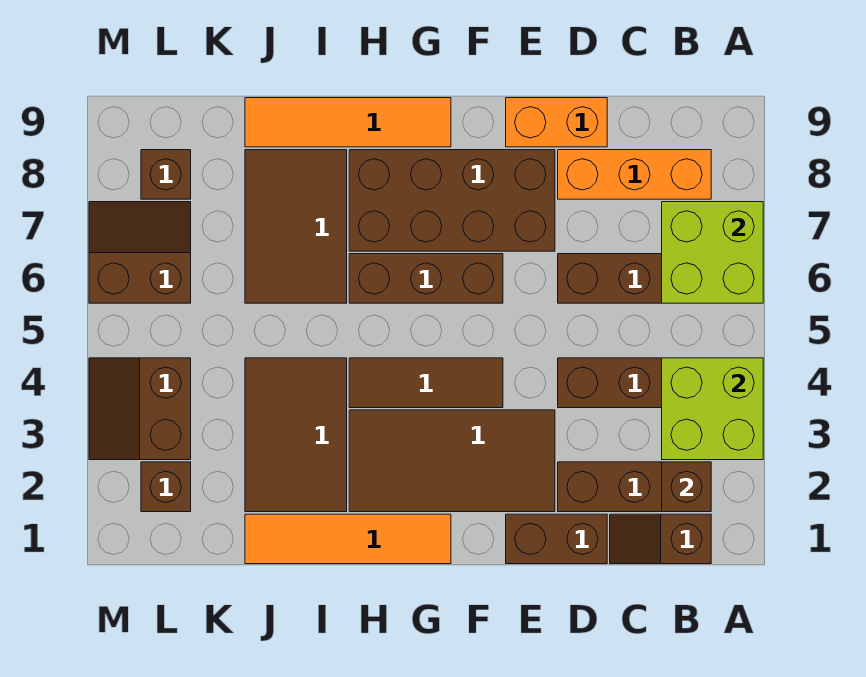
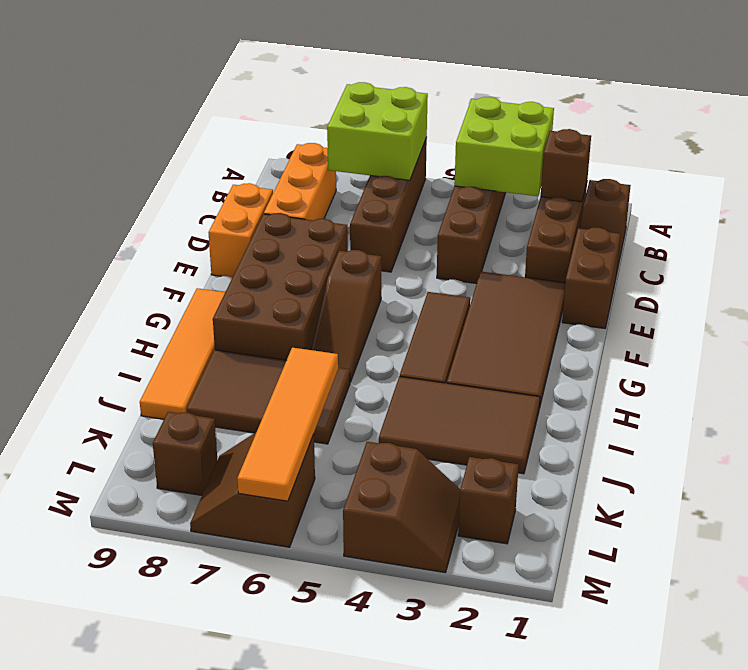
brown 1x3 brick [349,254,503,303] -> brown 1x3 slope [311,250,381,382]
orange 1x4 tile [245,514,451,564] -> orange 1x4 tile moved to [237,348,338,501]
brown 2x2 slope [89,358,191,460] -> brown 2x2 slope turned to [343,442,460,573]

